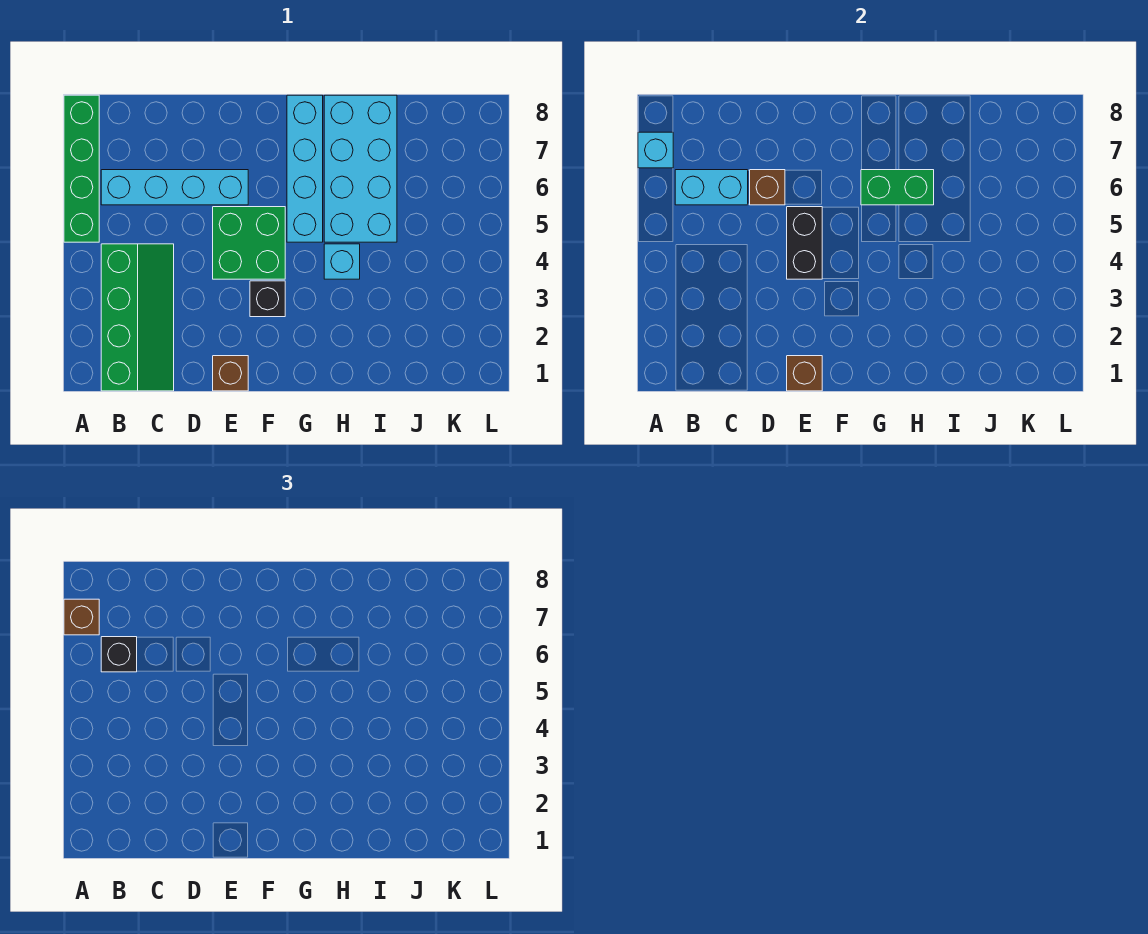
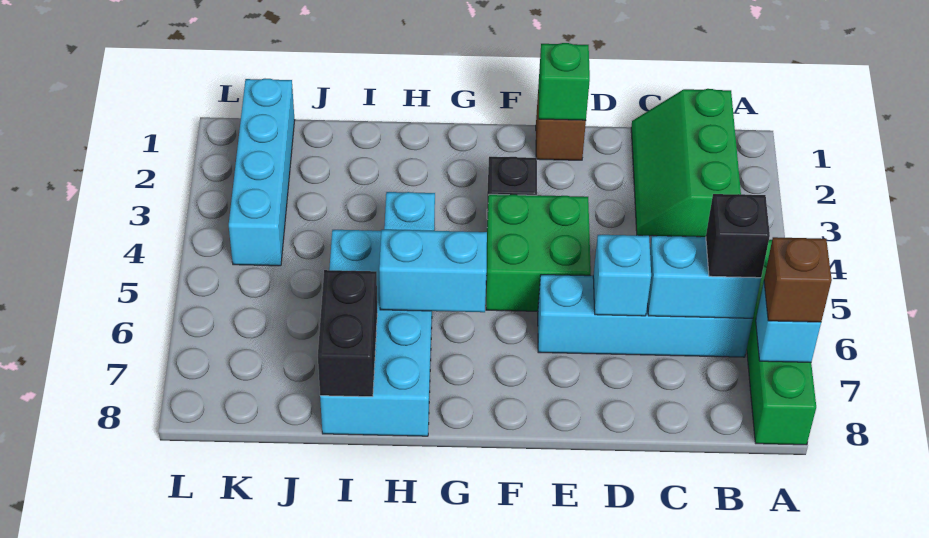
green 2x4 slope [101,244,174,391] -> green 2x3 slope [631,89,741,237]
brown 1x1 brick [750,170,785,205] -> cyan 1x1 brick [593,235,651,316]
brown 1x1 brick [787,356,822,391] -> green 1x1 brick [538,43,590,120]
black 1x2 brick [787,207,822,279] -> black 1x2 brick moved to [318,270,377,397]
cyan 1x4 brick [287,95,323,242] -> cyan 1x4 brick moved to [229,79,295,266]
green 1x2 brick [861,170,934,205] -> cyan 1x2 brick [379,230,487,312]

